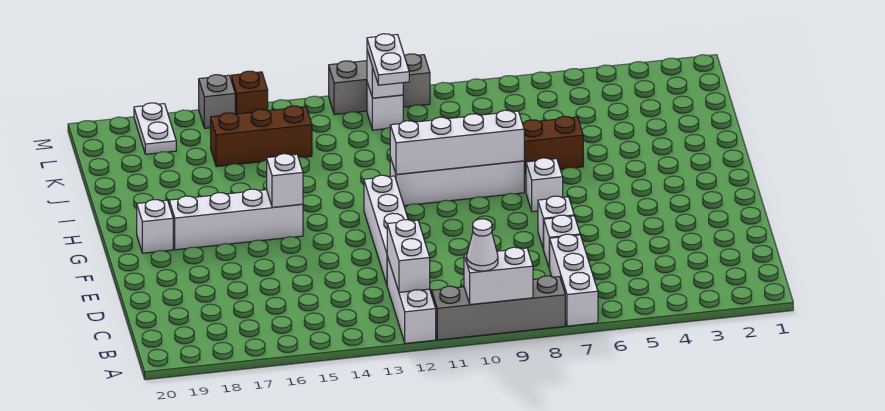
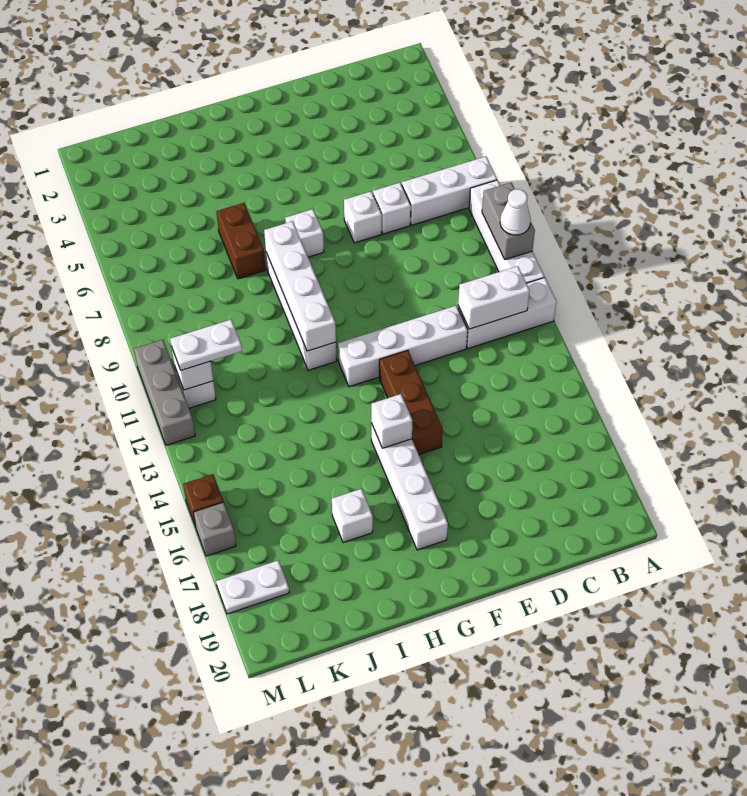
grey 1x4 brick [432,276,565,340] -> white 1x4 brick [469,180,544,283]
white 1x2 brick [464,247,533,305] -> grey 1x2 brick [482,183,535,260]
white 1x1 brick [137,200,173,253] -> white 1x1 brick moved to [332,489,373,543]
brown 1x3 brick [211,106,312,167] -> brown 1x3 brick moved to [379,350,443,455]

